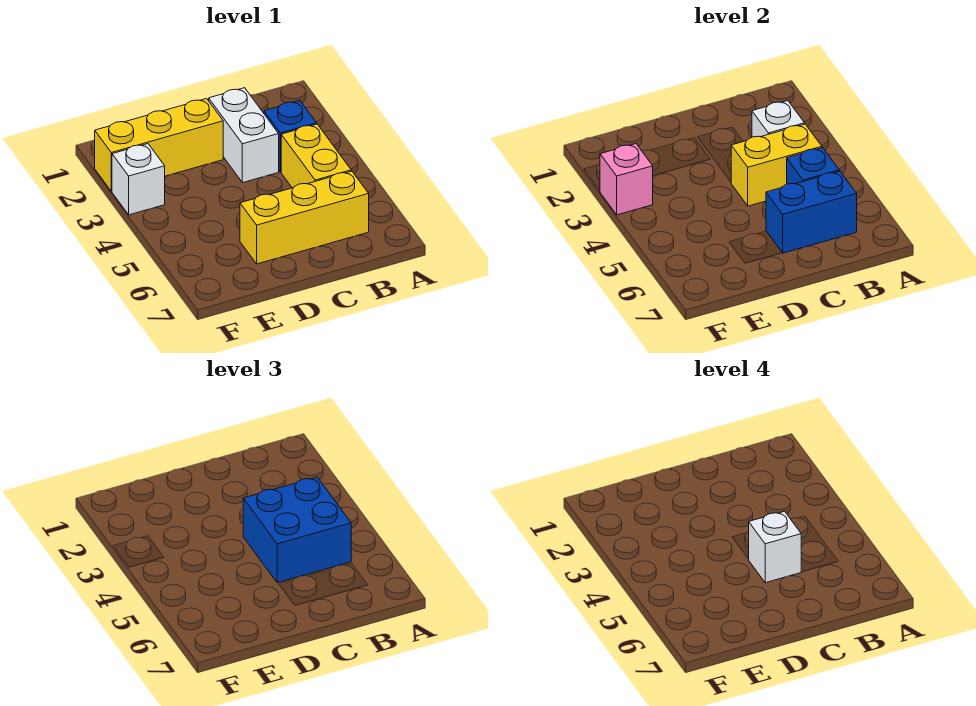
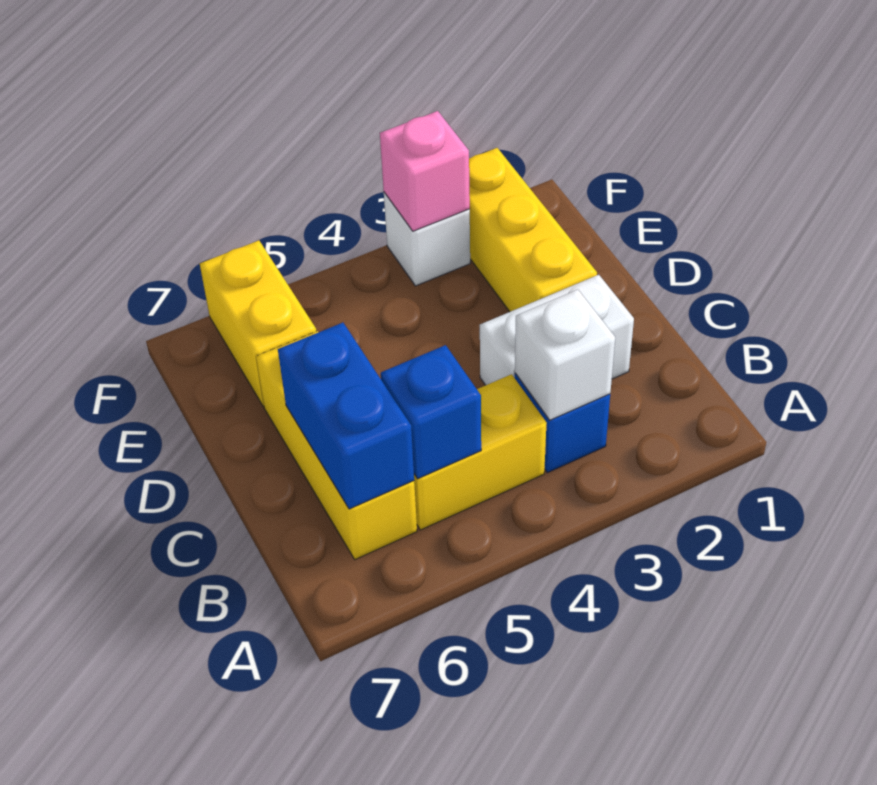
yellow 1x2 brick [731,124,822,206] -> yellow 1x2 brick moved to [200,240,316,406]
blue 2x2 brick [243,477,351,583] -> none
white 1x1 brick [749,511,801,583] -> none

